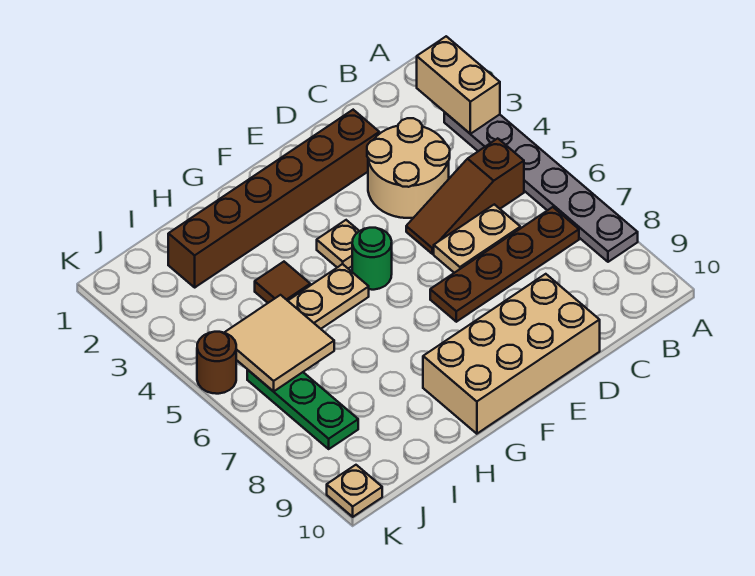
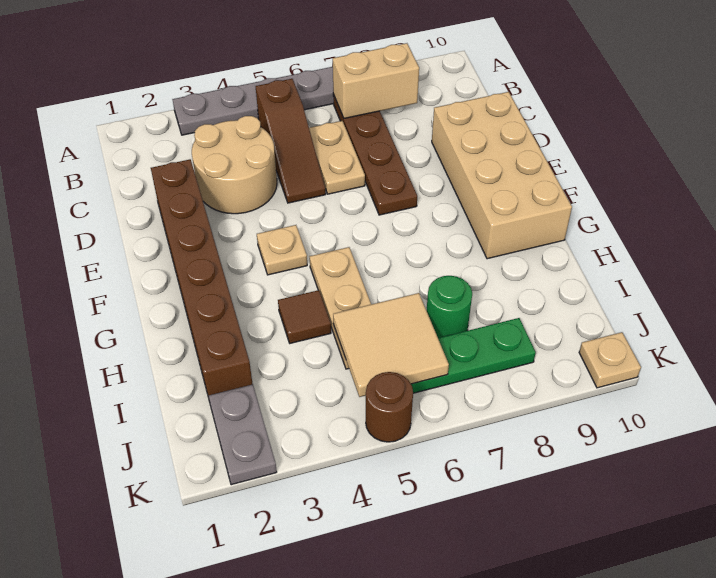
tan 1x2 brick [417,36,500,134] -> tan 1x2 brick moved to [333,43,419,118]
green 1x1 round brick [352,228,392,290] -> green 1x1 round brick moved to [427,276,472,338]
none -> grey 1x2 plate [208,384,277,485]

